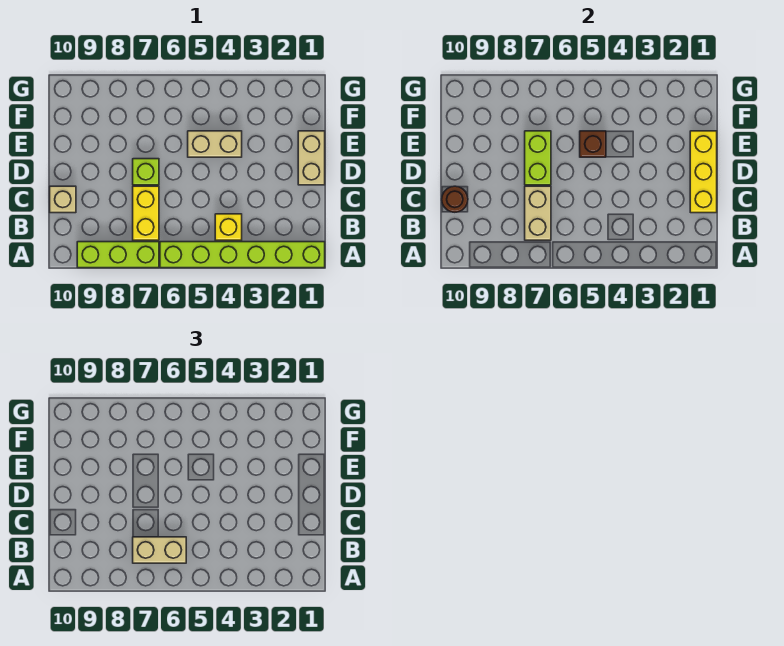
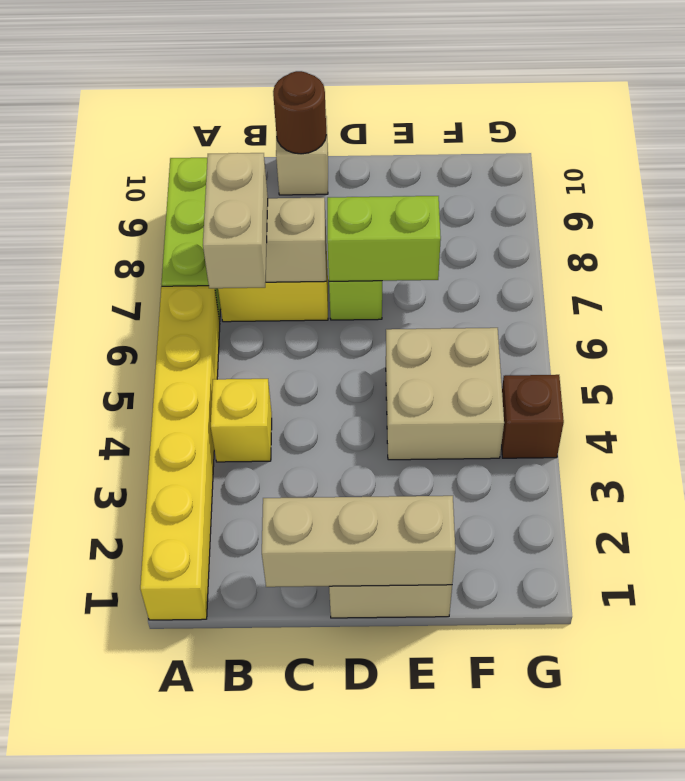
lime 1x6 brick [160,242,325,268] -> yellow 1x6 brick [140,286,220,620]
yellow 1x3 brick [690,131,717,213] -> tan 1x3 brick [262,496,455,587]
tan 1x2 brick [188,131,242,157] -> tan 2x2 brick [386,328,504,460]
brown 1x1 brick [580,131,606,157] -> brown 1x1 brick moved to [501,375,564,458]

